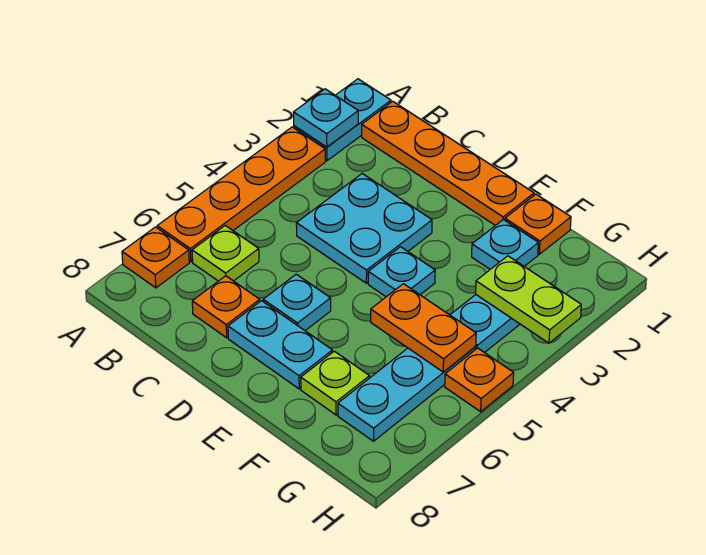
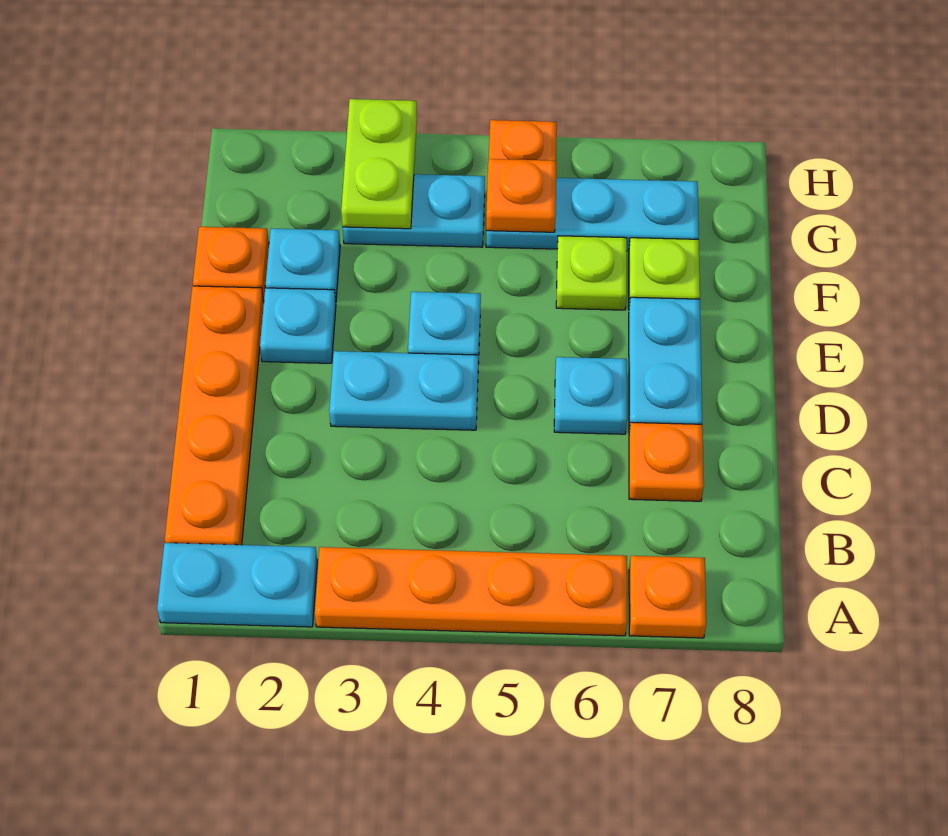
cyan 1x1 plate [293,89,358,147] -> cyan 1x1 plate moved to [260,288,336,363]
lime 1x1 plate [192,226,259,281] -> lime 1x1 plate moved to [556,236,627,310]
cyan 2x2 plate [296,174,432,283] -> cyan 1x2 plate [329,351,478,430]
orange 1x2 plate [371,284,476,372] -> orange 1x1 plate [486,159,556,232]

